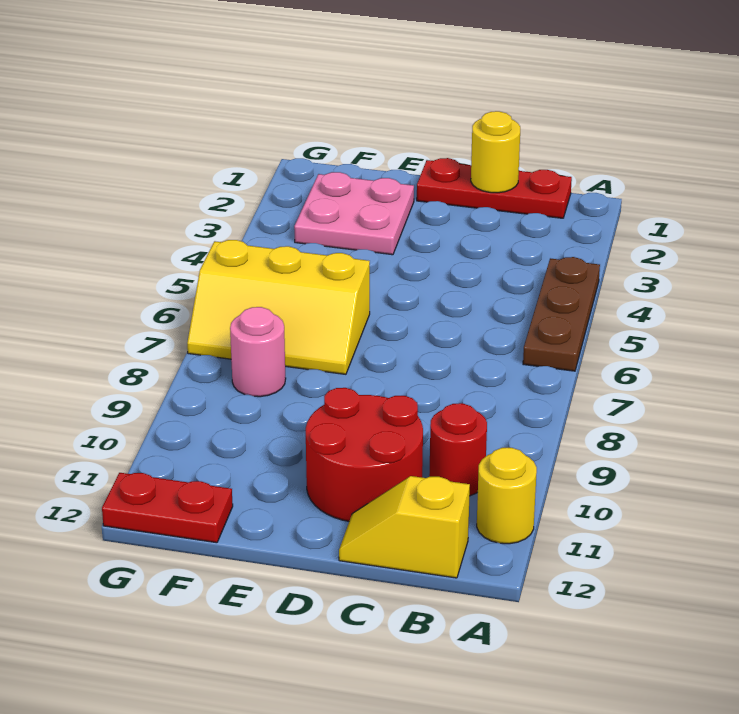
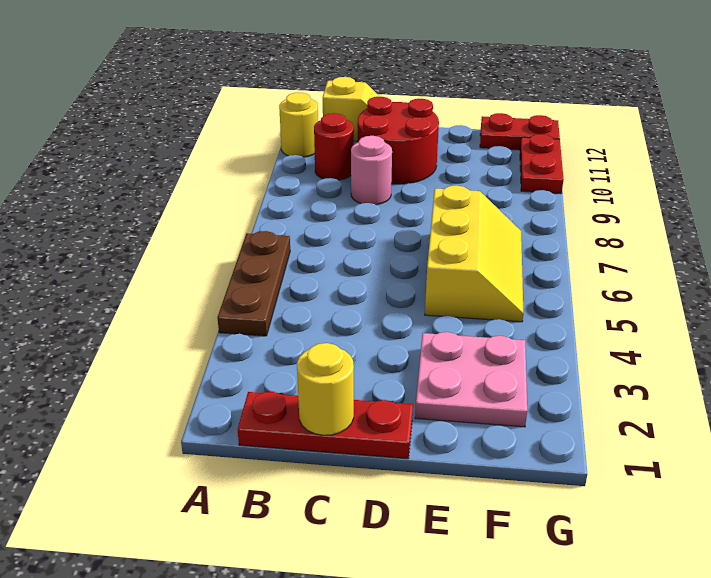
yellow 2x3 slope [187,240,370,374] -> yellow 2x3 slope turned to [425,185,523,322]
pink 1x1 round brick [230,307,286,397] -> pink 1x1 round brick moved to [351,136,392,205]
none -> red 1x2 plate [520,134,564,194]

